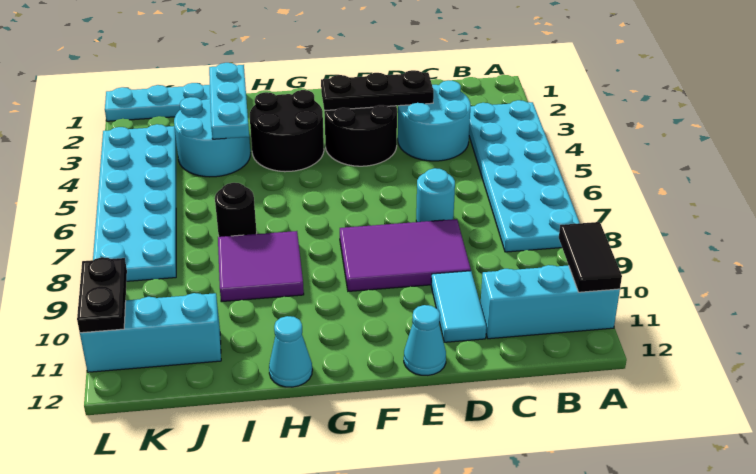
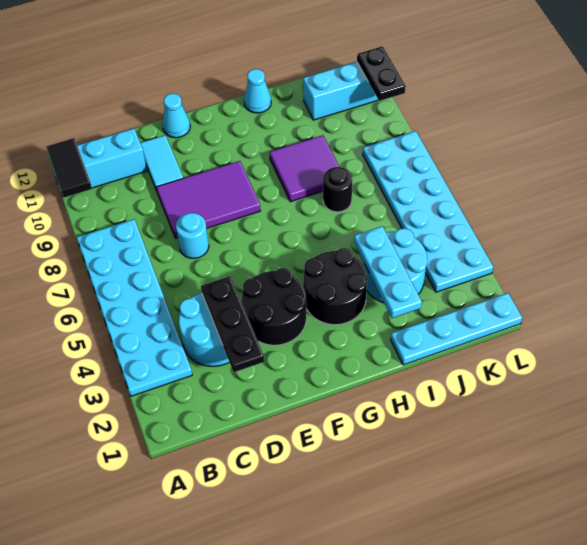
black 1x3 plate [321,70,434,111] -> black 1x3 plate turned to [201,276,264,372]

